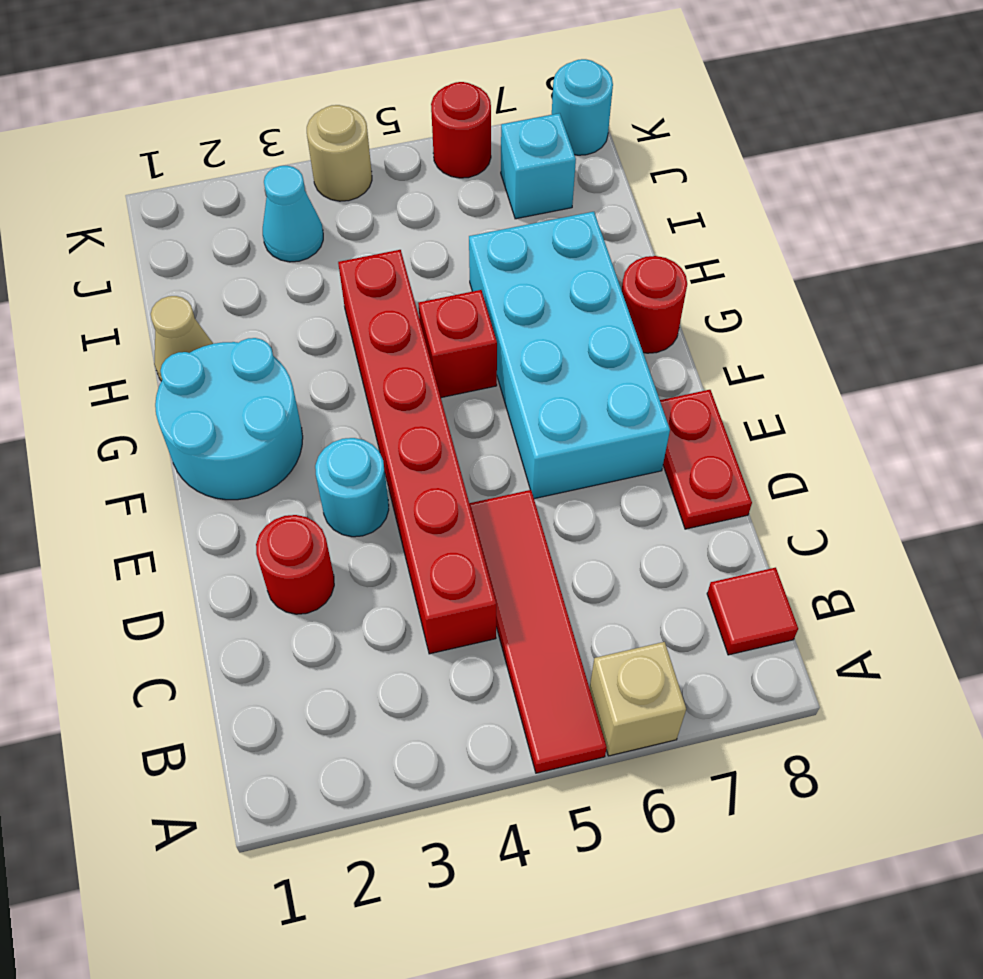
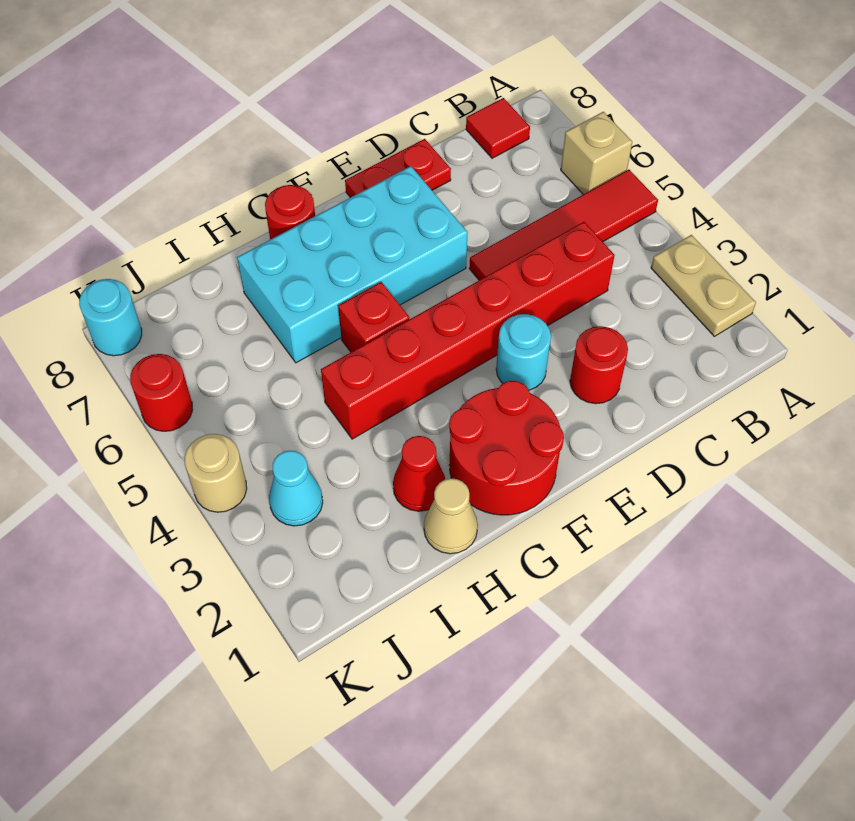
none -> tan 1x2 plate [651,235,756,336]
cyan 2x2 round brick [155,338,303,500] -> red 2x2 round brick [449,381,564,515]
none -> red 1x1 cone [393,436,445,511]
cyan 1x1 brick [501,113,576,219] -> none

